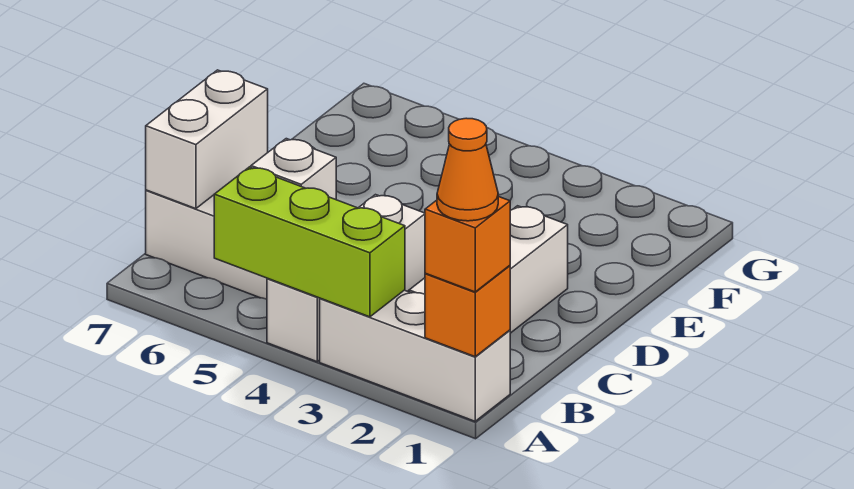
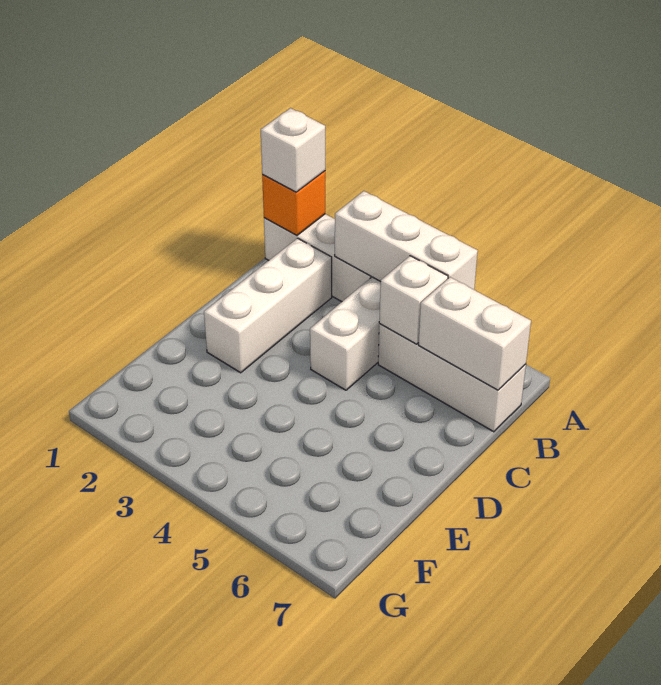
orange 1x1 brick [425,196,510,292] -> white 1x1 brick [261,108,325,192]
orange 1x1 cone [437,118,498,221] -> none
lime 1x3 brick [214,167,405,317] -> white 1x3 brick [335,191,478,290]
white 1x2 brick [146,70,268,209] -> white 1x2 brick turned to [419,277,531,390]

